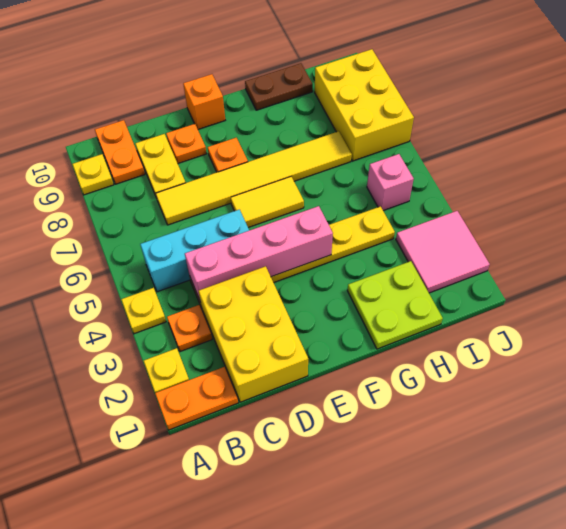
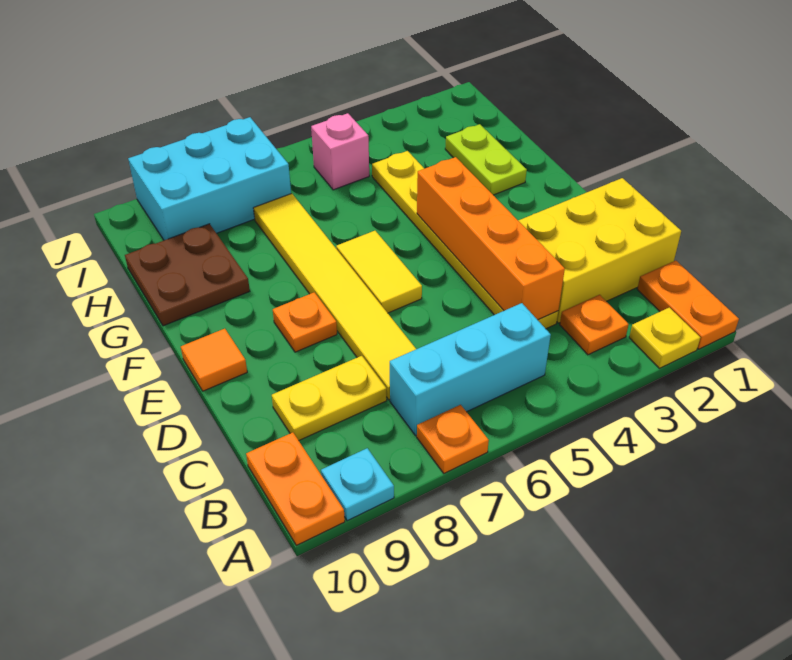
yellow 1x1 plate [121,288,166,334] -> none
yellow 1x1 plate [72,154,114,195] -> cyan 1x1 plate [321,448,394,521]
cyan 1x3 brick [140,209,249,292] -> cyan 1x3 brick turned to [390,303,551,436]
orange 1x2 plate [95,120,145,184] -> orange 1x2 plate turned to [246,432,345,545]
pink 1x4 brick [185,206,333,302] -> orange 1x4 brick [417,157,565,320]
orange 1x1 plate [166,124,207,163] -> orange 1x1 plate moved to [417,405,489,473]
orange 1x1 brick [183,74,225,129] -> orange 1x1 tile [181,329,247,391]
lime 2x2 plate [347,261,443,349] -> lime 1x2 plate [445,124,527,195]
brown 1x2 plate [245,63,313,110] -> brown 2x2 plate [125,224,250,326]
pink 2x2 tile [396,211,490,293] -> none
yellow 2x3 brick [315,49,414,161] -> cyan 2x3 brick [128,117,291,240]

